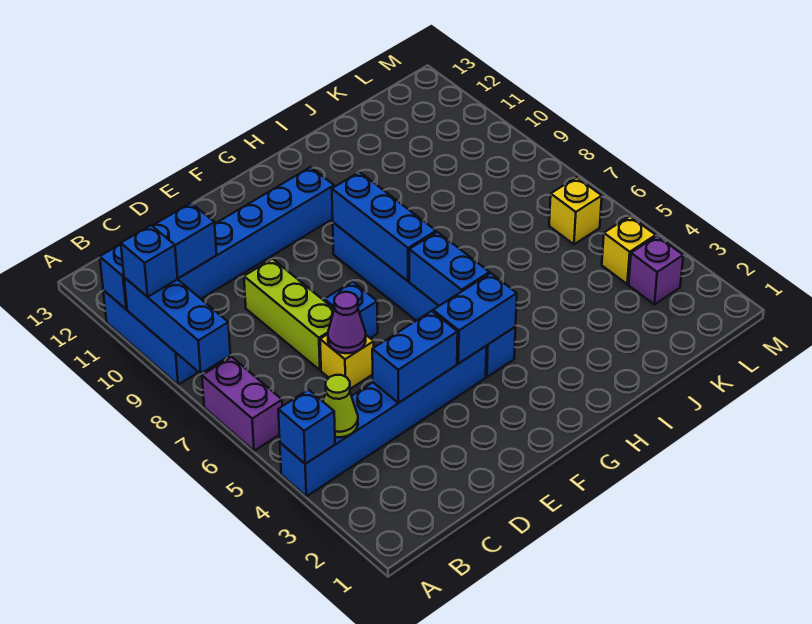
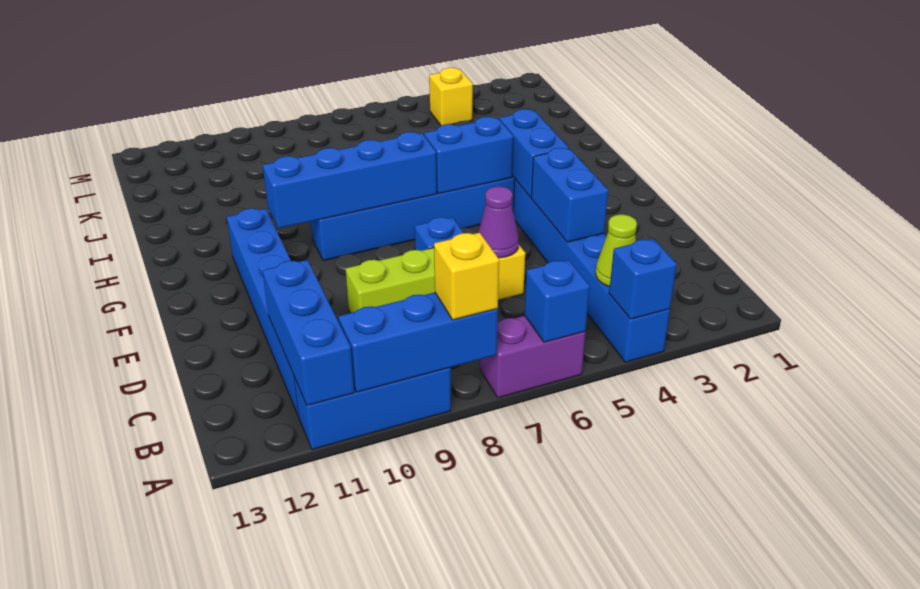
blue 1x1 brick [121,225,178,297] -> blue 1x1 brick moved to [525,260,590,342]
blue 1x3 brick [332,172,436,281] -> blue 1x4 brick [263,132,437,229]
purple 1x1 brick [629,236,683,304] -> none
yellow 1x1 brick [549,177,602,244] -> yellow 1x1 brick moved to [434,233,499,320]

